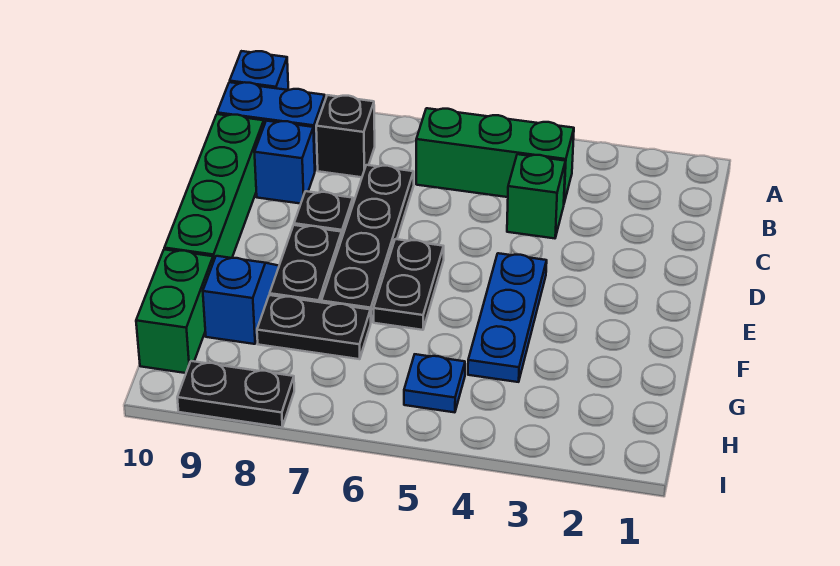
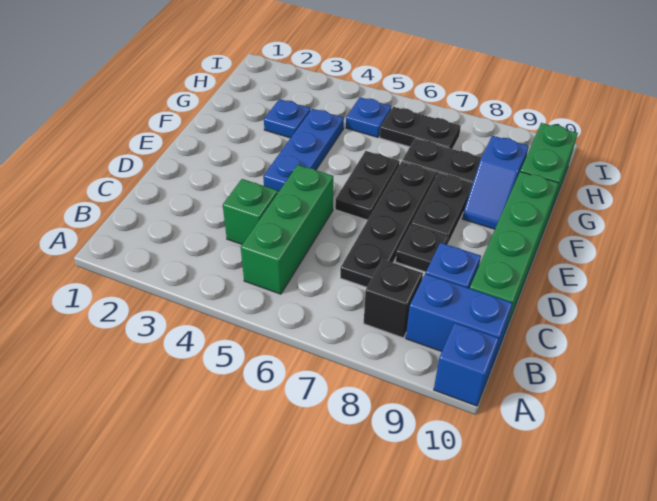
green 1x3 brick [416,108,574,203] -> green 1x3 brick turned to [241,165,333,294]
none -> blue 1x1 plate [264,99,310,138]
black 1x2 plate [177,361,294,427] -> black 1x2 plate moved to [380,107,461,149]

